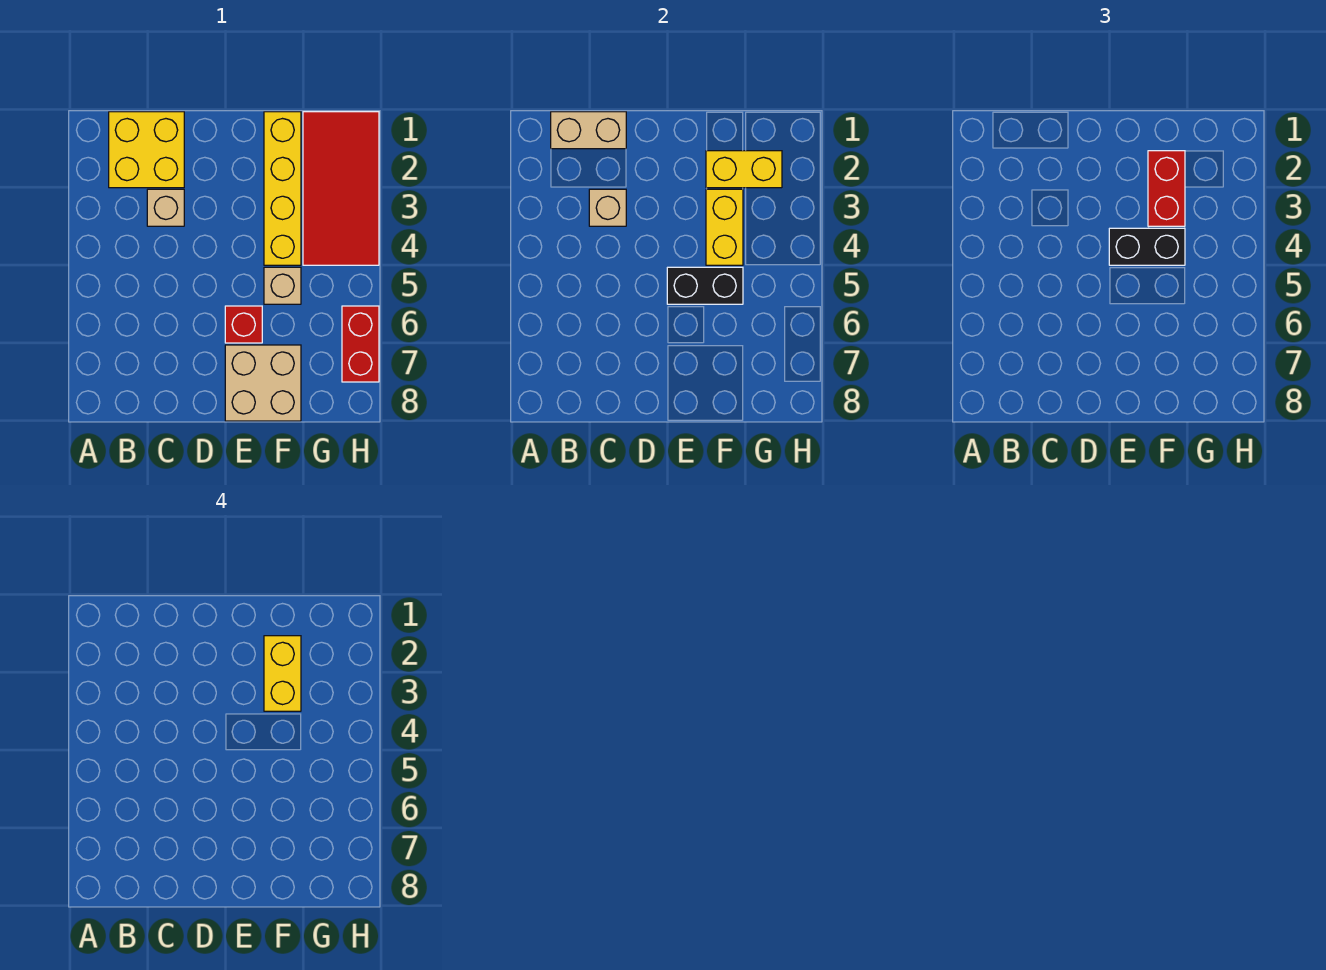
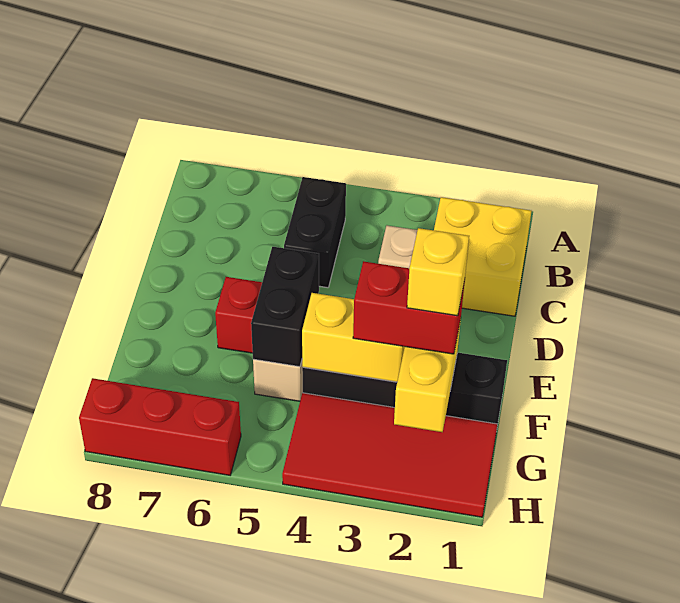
tan 1x2 brick [551,112,626,149] -> none
tan 1x1 brick [589,189,626,226] -> none
black 1x2 brick [1109,228,1185,265] -> black 1x2 brick moved to [284,177,346,288]
tan 2x2 brick [225,345,301,421] -> none
yellow 1x4 brick [264,112,301,265] -> black 1x4 brick [302,352,507,424]
yellow 1x2 brick [264,636,301,711] -> yellow 1x1 brick [407,228,469,316]
red 1x2 brick [342,306,379,382] -> red 1x3 brick [79,378,241,475]

